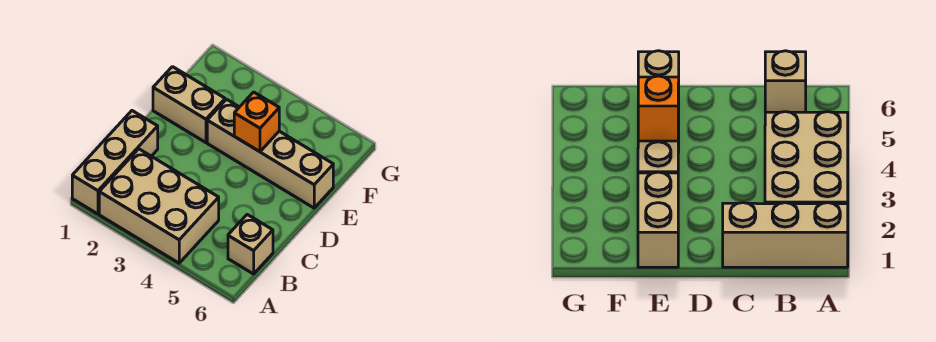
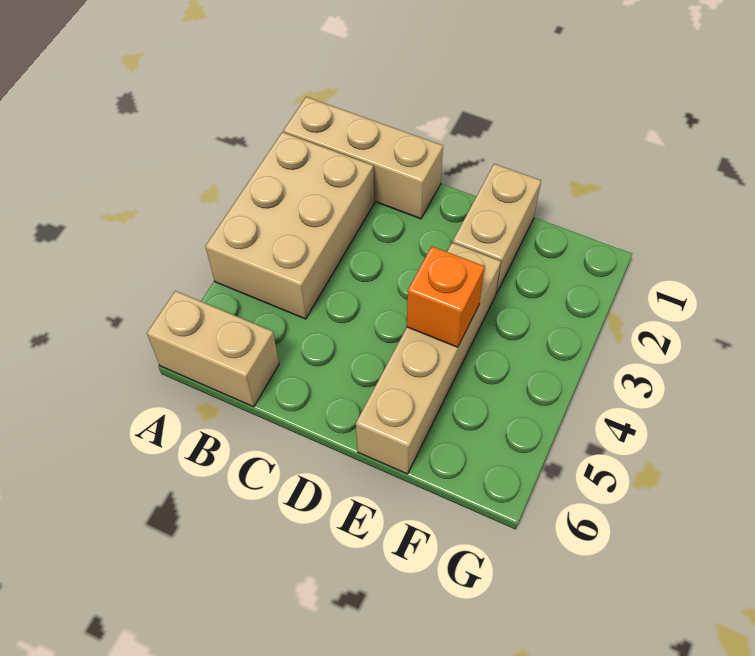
tan 1x1 brick [228,215,273,274] -> tan 1x2 brick [147,291,279,407]

